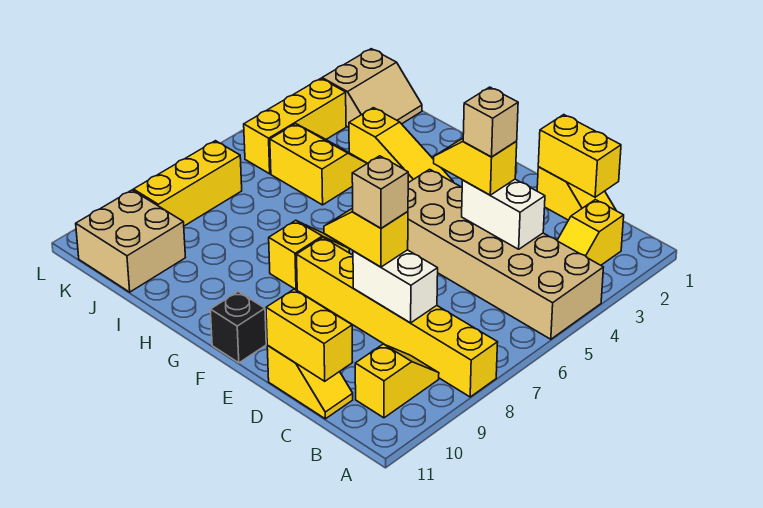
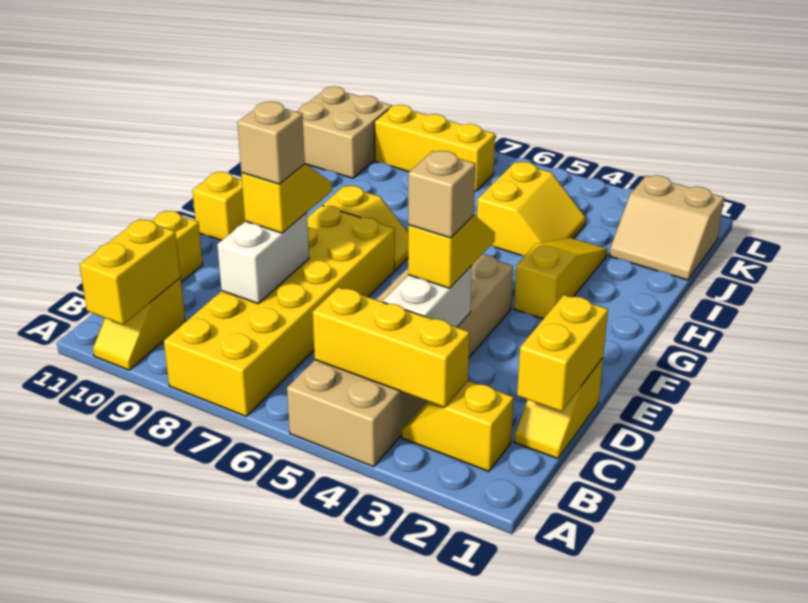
yellow 1x6 brick [296,238,498,397] -> yellow 2x6 brick [164,205,395,416]
yellow 1x2 slope [355,344,439,418] -> yellow 1x2 slope turned to [93,278,185,370]
yellow 1x2 brick [266,289,353,381] -> yellow 1x2 brick moved to [80,219,180,325]
black 1x1 brick [210,292,266,363] -> yellow 1x1 brick [193,172,245,241]
yellow 1x3 slope [349,108,453,183] -> yellow 1x3 slope turned to [514,238,607,319]
yellow 1x3 brick [244,79,346,174] -> yellow 1x3 brick moved to [313,287,470,407]

